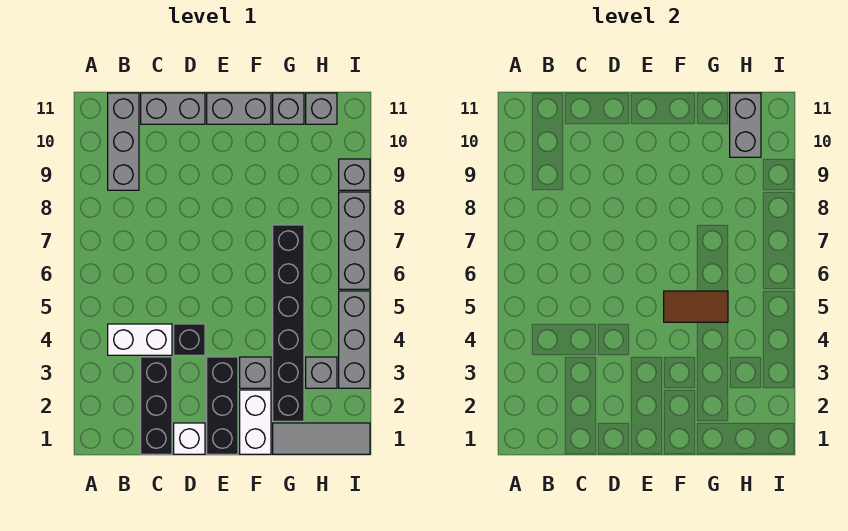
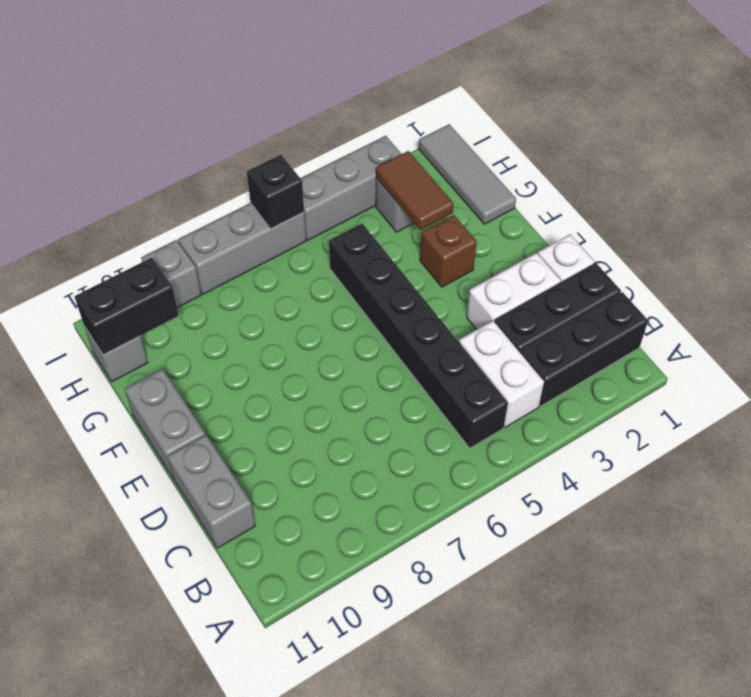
grey 1x3 brick [108,93,139,190] -> none
black 1x1 brick [174,324,205,355] -> black 1x1 brick moved to [247,155,304,229]
black 1x3 brick [207,357,238,454] -> black 1x3 brick moved to [520,292,648,406]
white 1x2 brick [240,390,271,454] -> white 1x2 brick moved to [467,253,561,330]
grey 1x1 brick [240,357,271,388] -> brown 1x1 brick [420,215,477,287]
brown 1x2 tile [664,291,728,322] -> brown 1x2 tile moved to [376,151,454,230]
black 1x6 brick [273,225,304,421] -> black 1x6 brick turned to [329,223,508,448]
grey 1x1 brick [273,93,304,124] -> none
grey 1x2 brick [730,93,761,157] -> black 1x2 brick [74,258,179,355]

